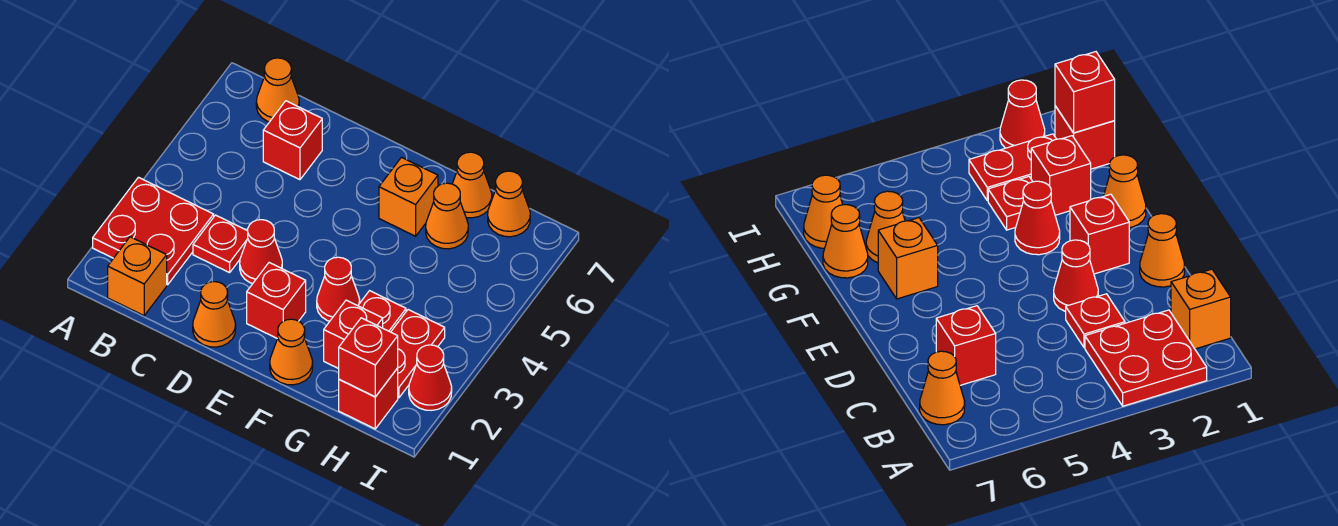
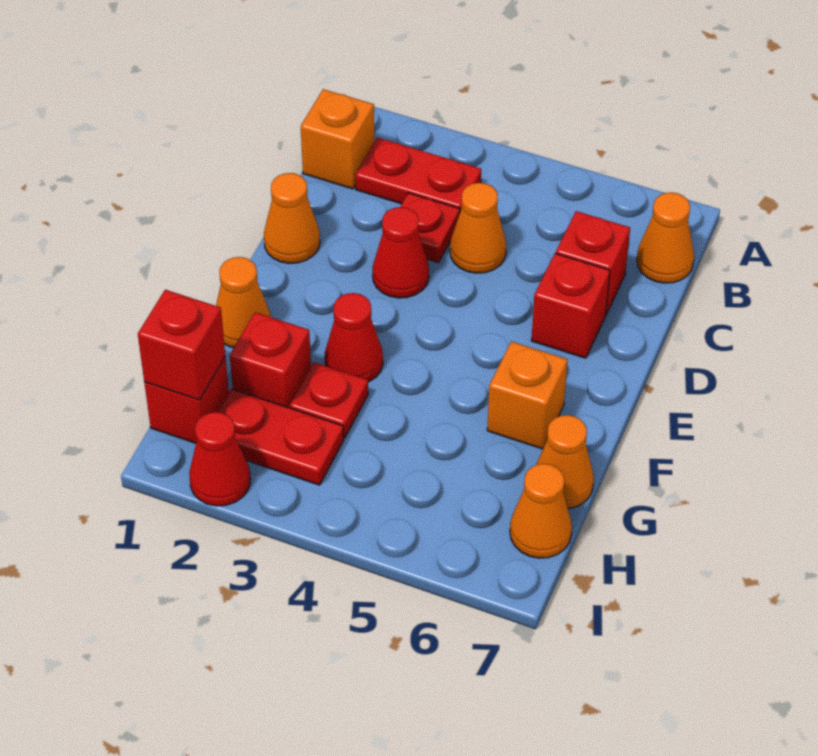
red 2x2 plate [93,177,214,285] -> red 1x2 plate [355,138,481,211]
red 1x1 brick [247,263,306,339] -> red 1x1 brick moved to [531,253,610,358]
orange 1x1 cone [426,183,468,249] -> orange 1x1 cone moved to [450,183,506,273]

